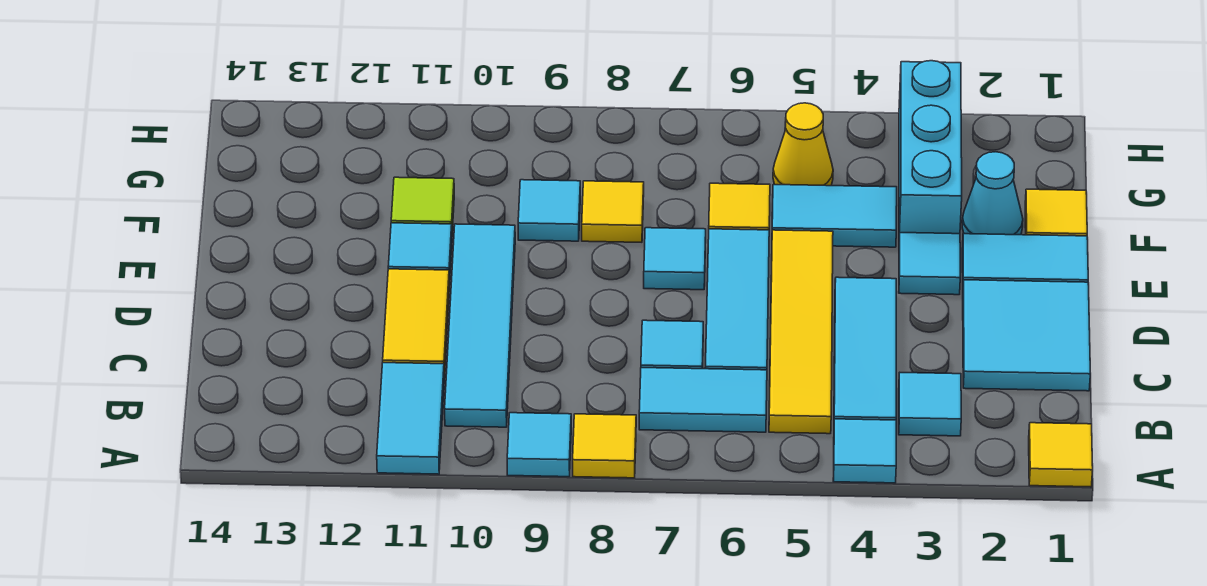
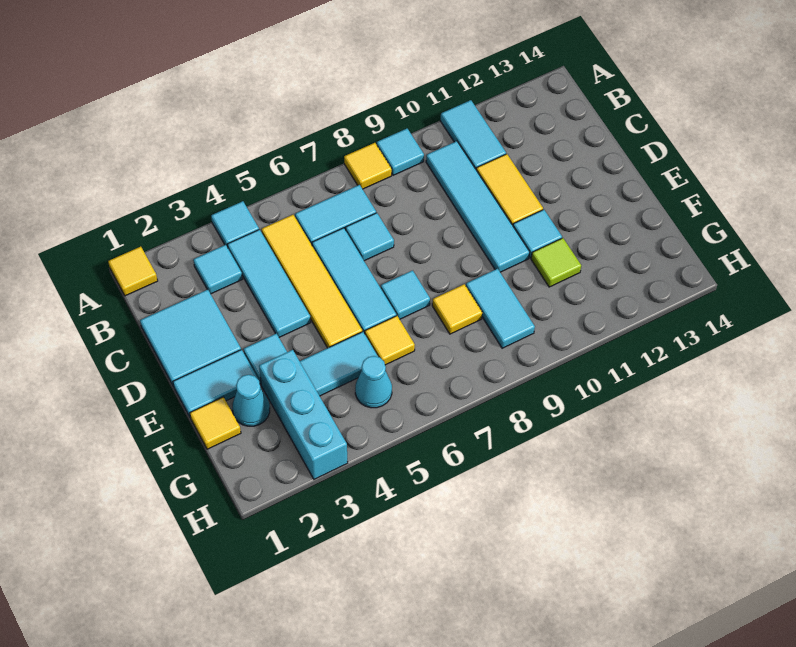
cyan 1x1 tile [518,180,580,241] -> cyan 1x2 tile [466,269,535,348]
yellow 1x1 cone [773,103,833,186] -> cyan 1x1 cone [355,356,392,408]

